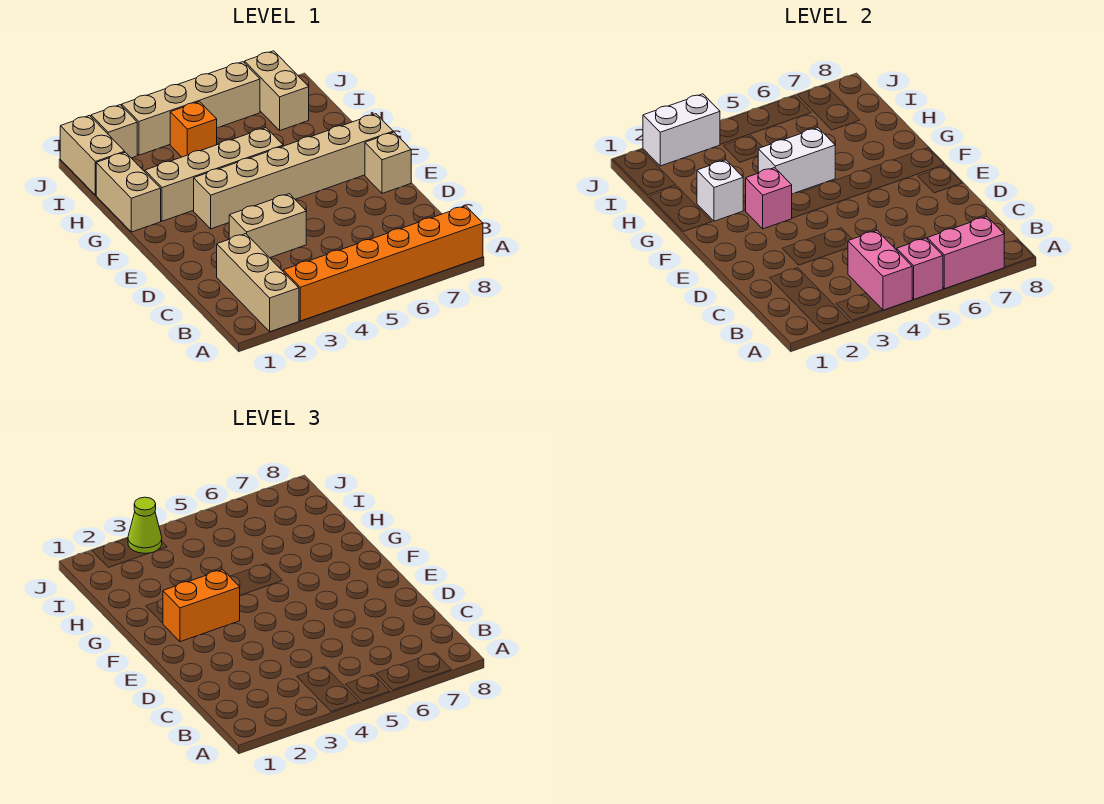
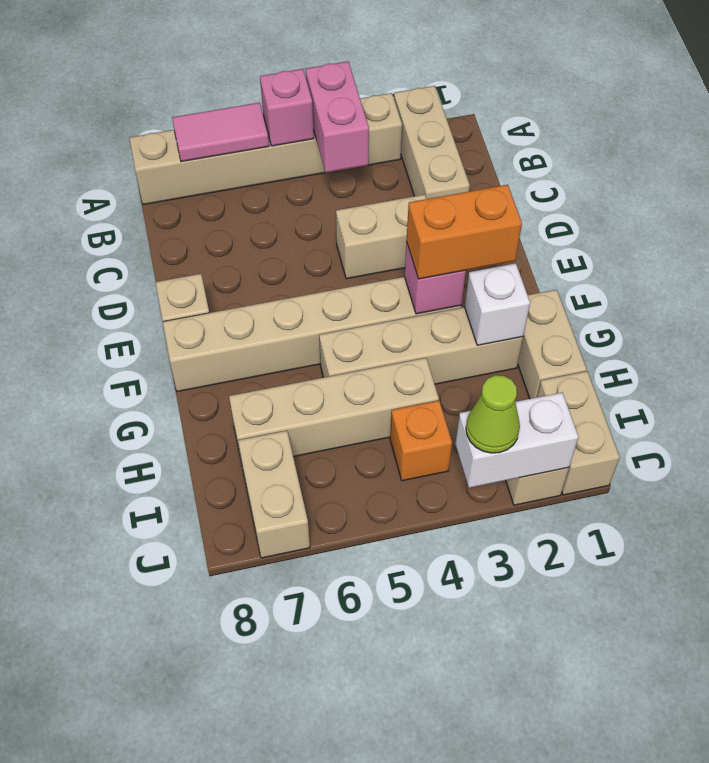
orange 1x6 brick [283,206,483,321] -> tan 1x6 brick [129,93,402,205]
pink 1x2 brick [927,217,1004,289] -> pink 1x2 tile [172,103,269,162]
white 1x2 brick [758,128,835,194] -> none
tan 1x4 brick [122,62,260,155] -> tan 1x4 brick moved to [229,358,439,458]

